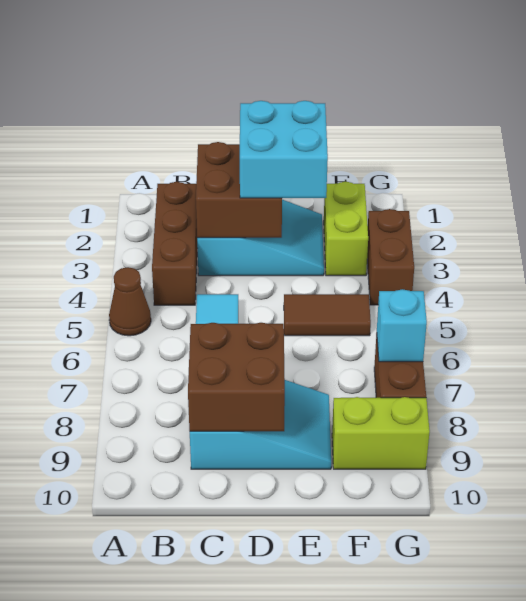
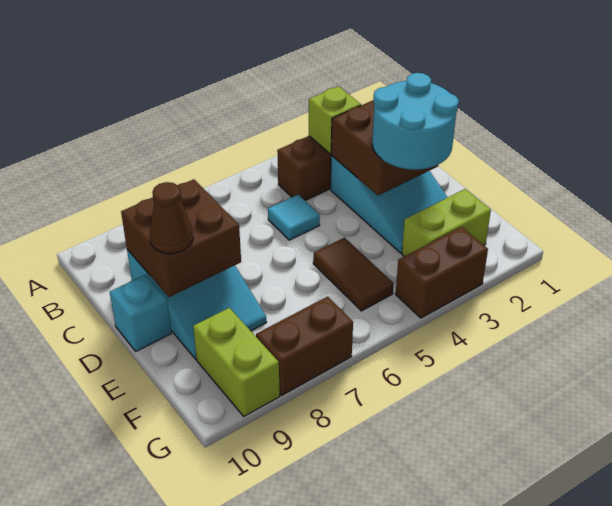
brown 1x1 cone [109,267,151,336] -> brown 1x1 cone moved to [150,182,193,254]
none -> lime 1x1 brick [309,86,361,154]
cyan 2x2 brick [240,101,328,198] -> cyan 2x2 round brick [372,73,459,170]
cyan 1x1 brick [377,289,427,362] -> cyan 1x1 brick moved to [110,275,171,351]

